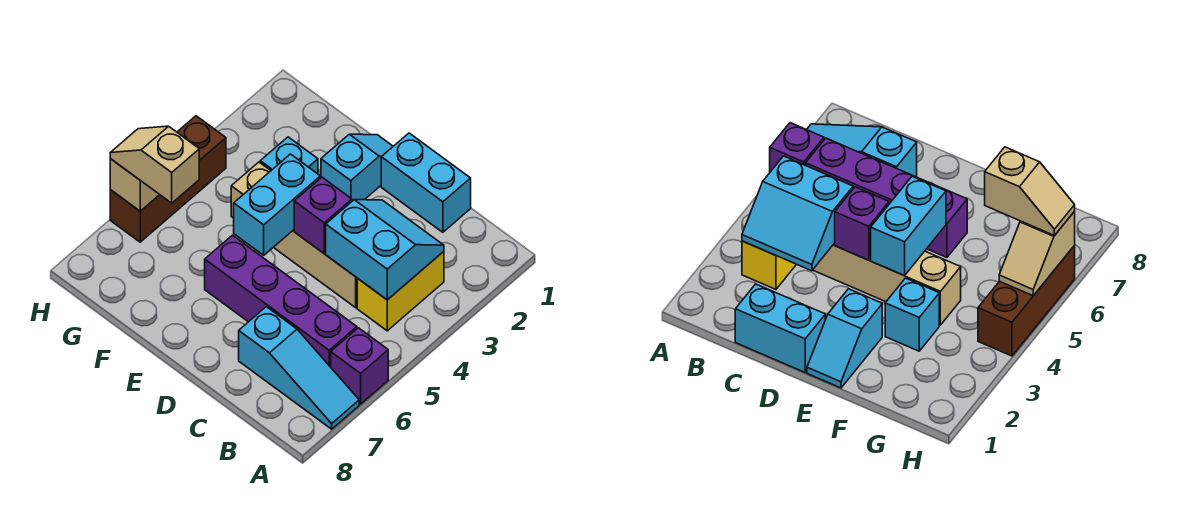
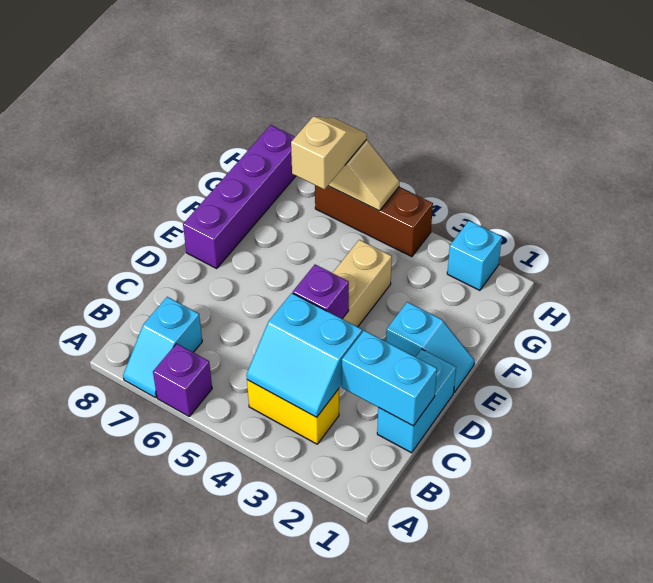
cyan 1x3 slope [239,307,359,429] -> cyan 1x2 slope [123,297,202,398]
cyan 2x2 slope [326,200,444,300] -> cyan 2x2 slope turned to [247,293,362,417]
purple 1x4 brick [205,235,357,367] -> purple 1x4 brick moved to [183,125,296,268]
cyan 1x2 brick [234,154,320,255] -> cyan 1x2 brick moved to [342,331,437,426]
cyan 1x1 brick [260,137,318,174] -> cyan 1x1 brick moved to [447,221,502,290]

